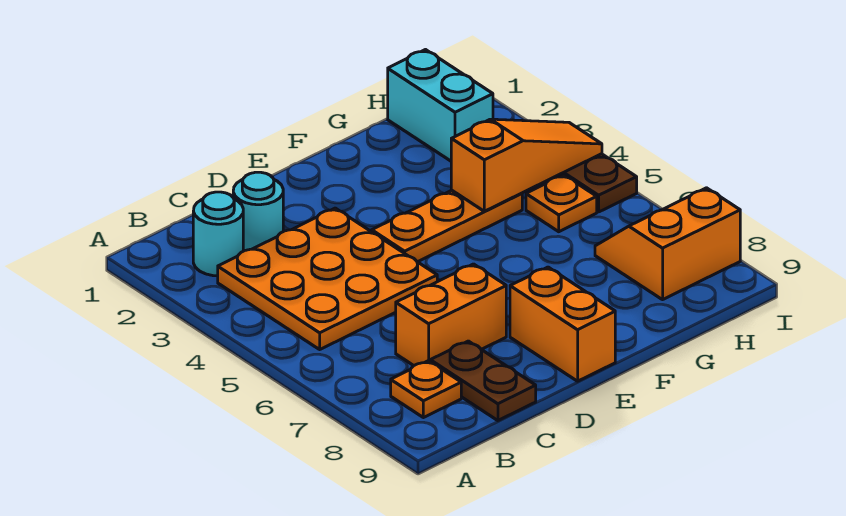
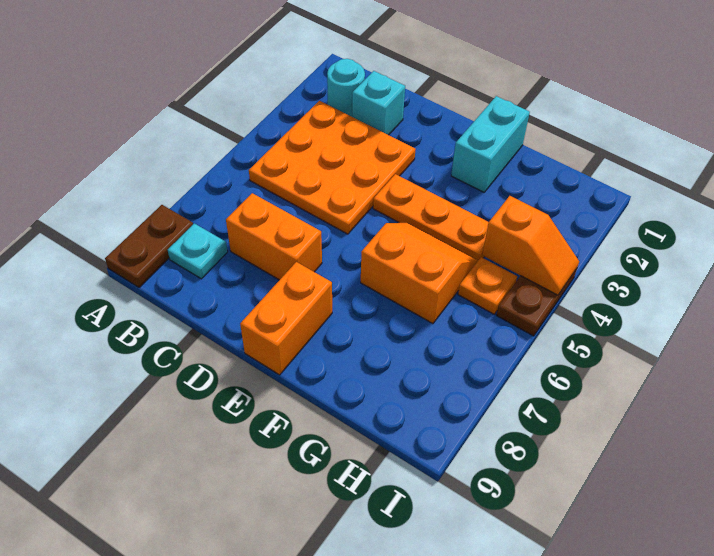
orange 1x1 plate [391,361,461,418] -> cyan 1x1 plate [168,224,228,279]
cyan 1x1 round brick [233,172,283,251] -> cyan 1x1 brick [352,71,405,135]
brown 1x2 plate [430,341,536,421] -> brown 1x2 plate moved to [105,205,193,288]
orange 1x3 slope [451,119,602,211] -> orange 1x2 slope [482,196,579,295]
cyan 1x2 brick [388,50,493,161] -> cyan 1x2 brick moved to [451,96,530,192]
orange 2x2 slope [595,188,740,300] -> orange 2x2 slope moved to [361,223,478,324]

